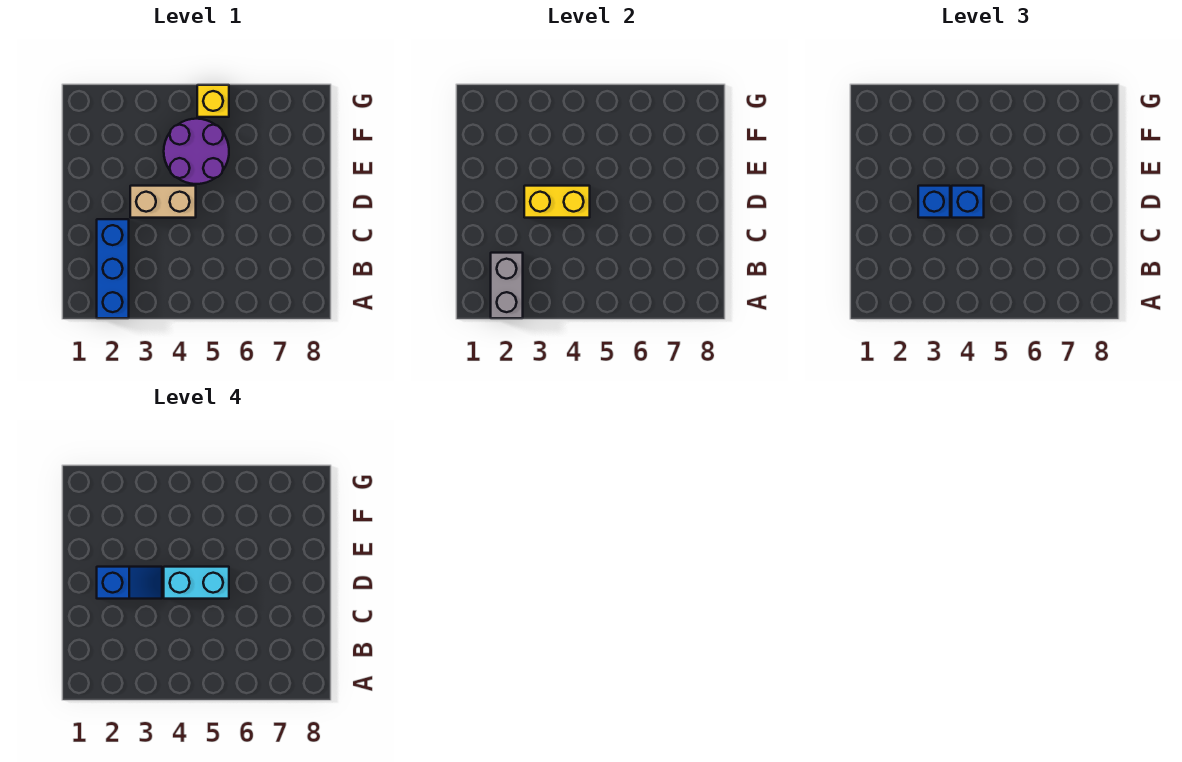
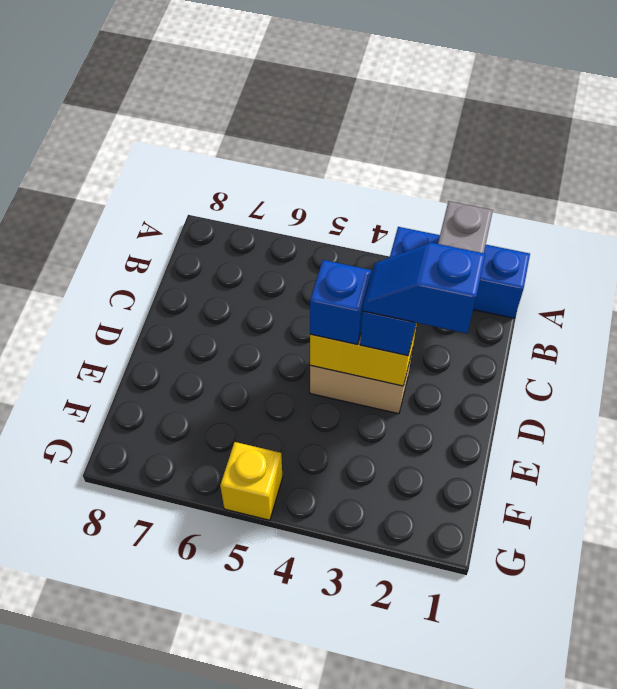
blue 1x3 brick [97,219,129,318] -> blue 1x3 brick turned to [390,227,530,318]
cyan 1x2 brick [164,567,229,599] -> none
purple 2x2 round brick [164,119,229,184] -> none

